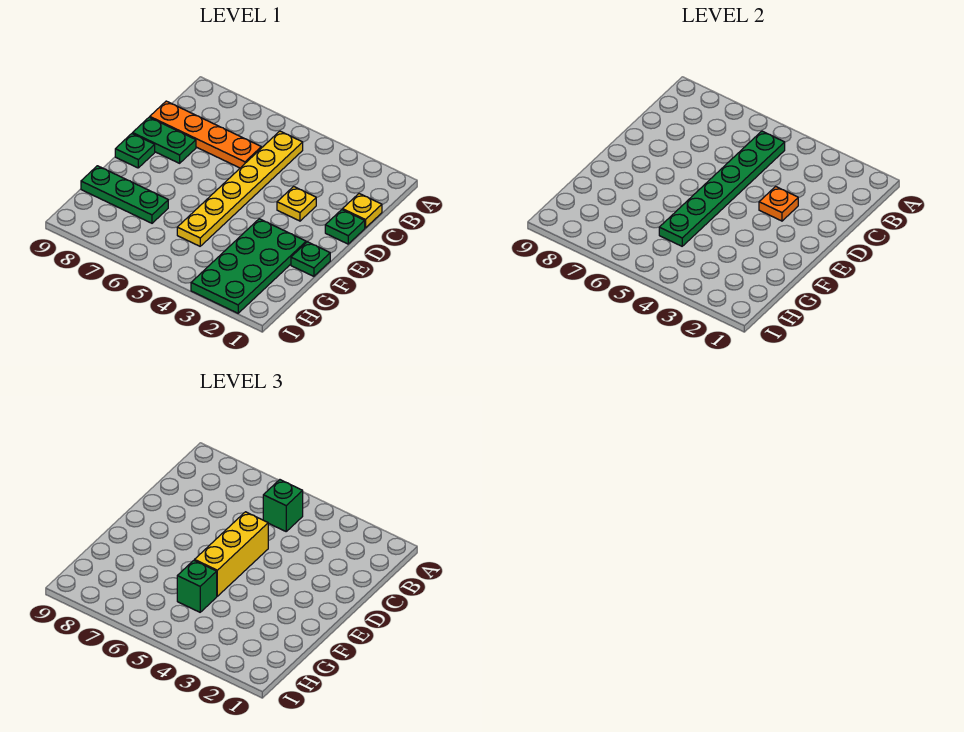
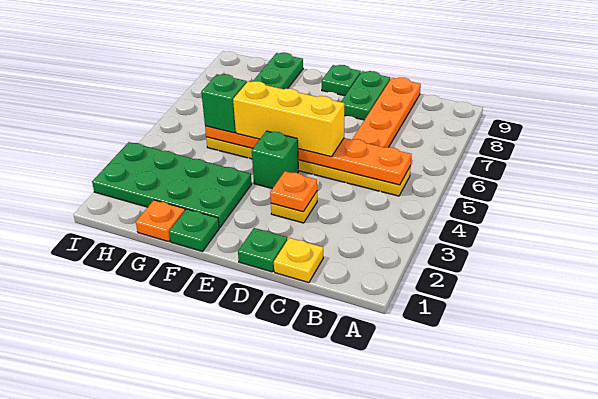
green 1x6 plate [659,131,785,246] -> orange 1x6 plate [205,126,411,185]
green 1x1 brick [263,480,303,531] -> green 1x1 brick moved to [252,131,298,189]
none -> orange 1x1 plate [136,200,185,242]

